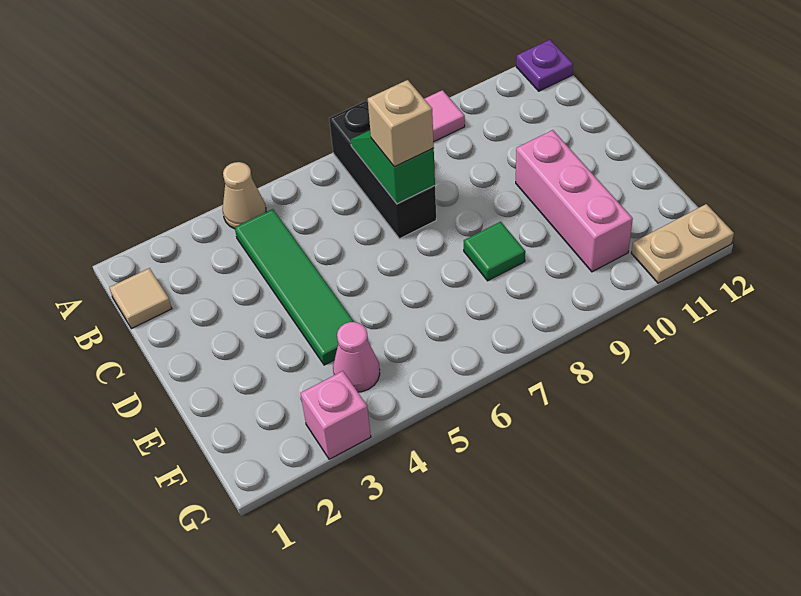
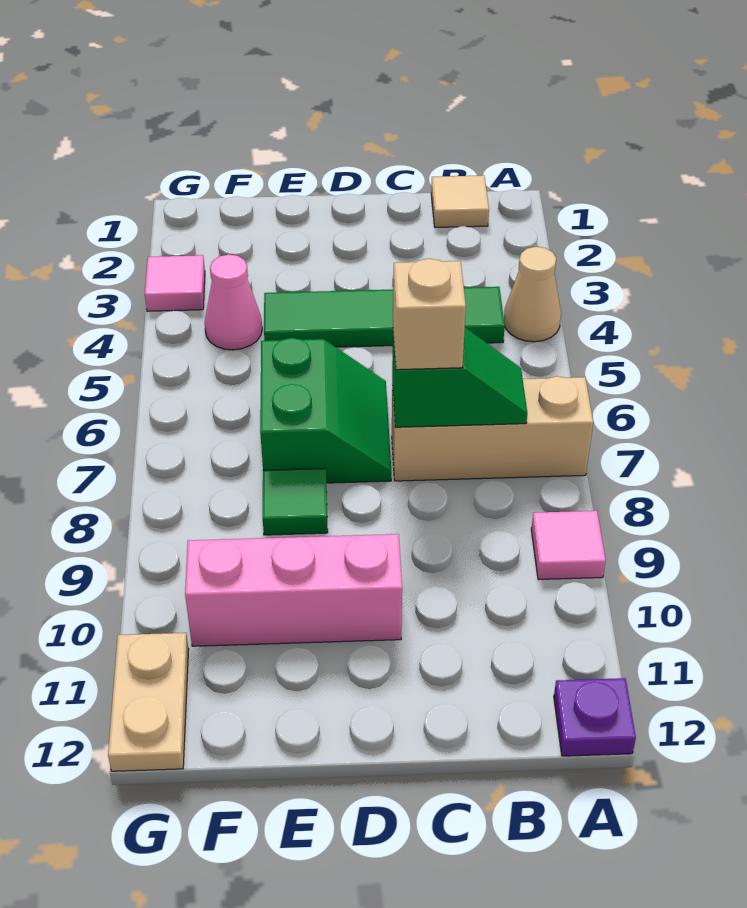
black 1x3 brick [329,101,436,239] -> tan 1x3 brick [392,376,593,481]
none -> green 2x2 slope [260,338,391,483]
pink 1x1 brick [301,371,371,459] -> pink 1x1 tile [145,255,205,311]

